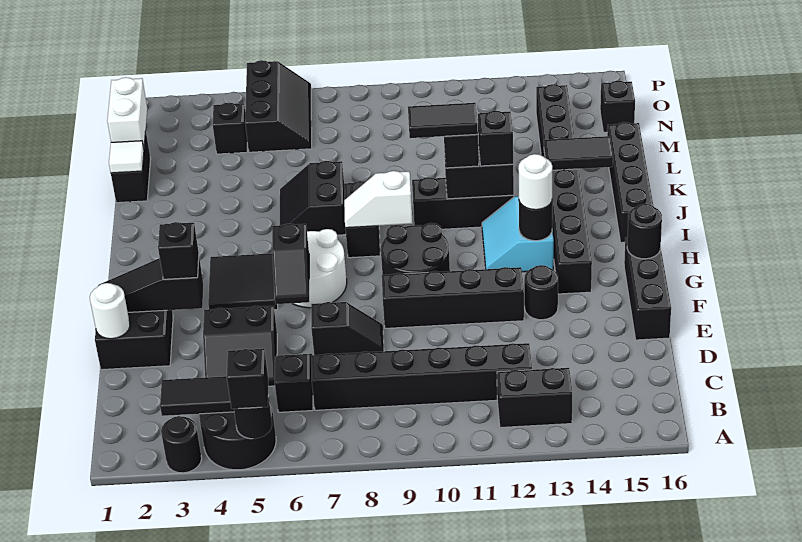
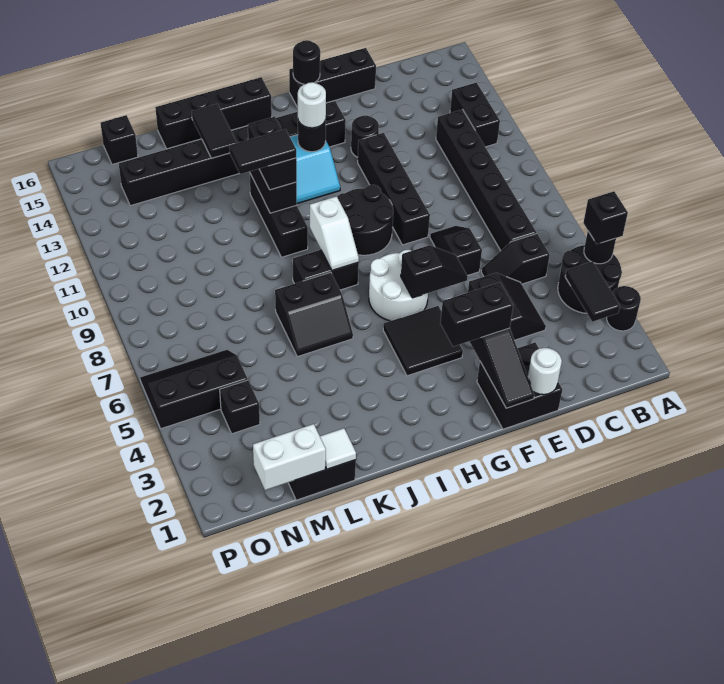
black 1x1 brick [158,222,199,279] -> black 1x2 brick [440,282,513,347]
black 1x2 tile [408,103,478,138] -> black 1x2 tile turned to [229,129,296,174]

